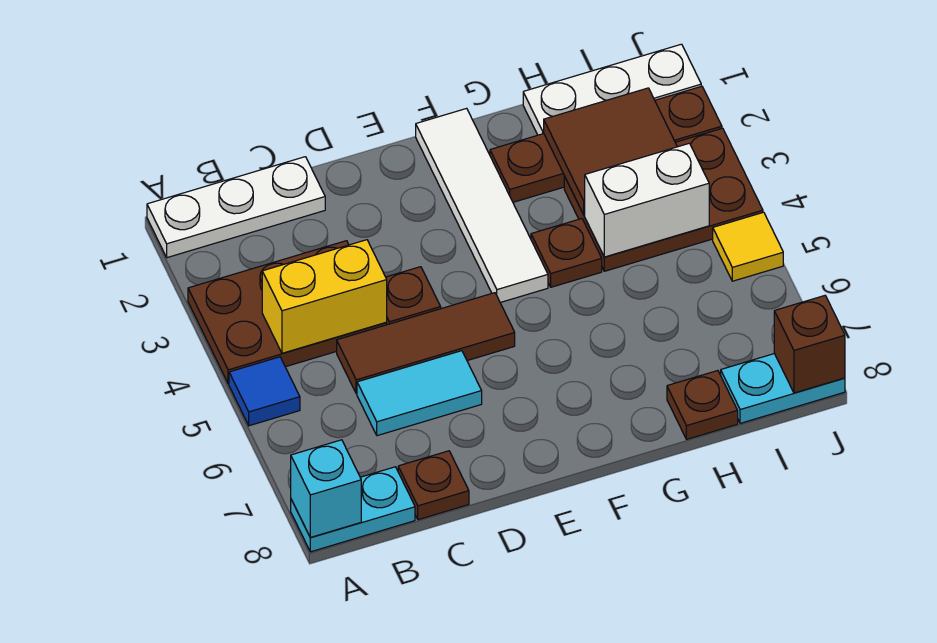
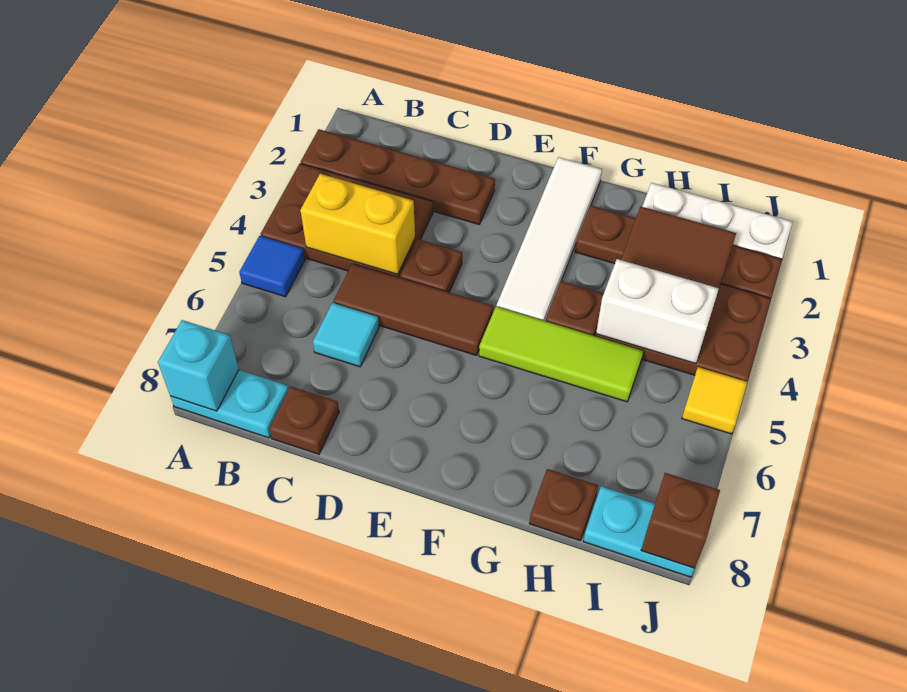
white 1x3 plate [147,157,325,258] -> none
none -> brown 1x4 plate [301,129,495,224]
cyan 1x2 tile [357,351,482,436] -> cyan 1x1 tile [313,303,379,367]
none -> lime 1x3 tile [479,306,643,402]

